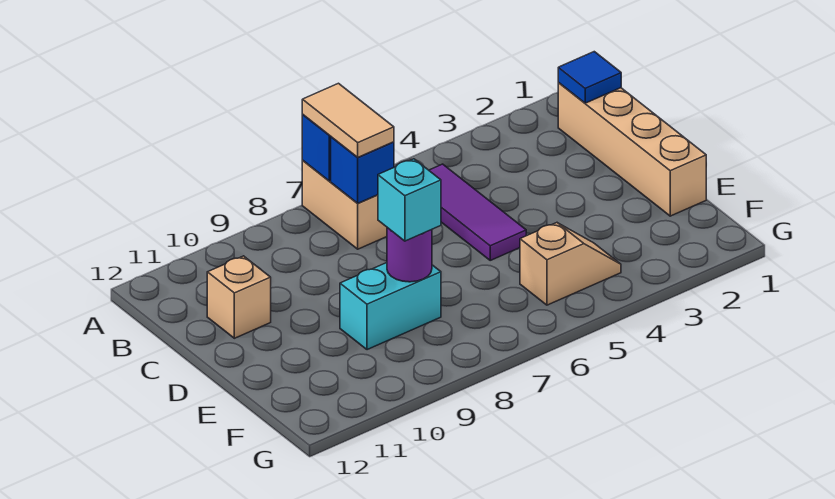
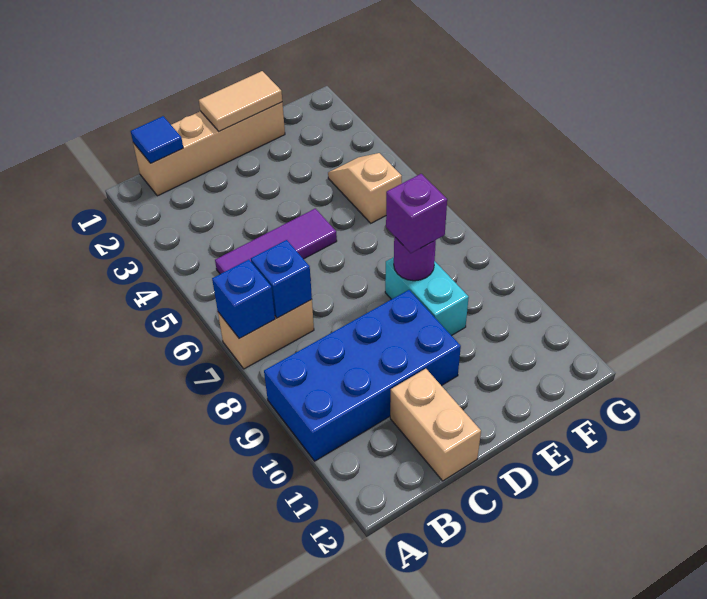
tan 1x2 tile [302,83,394,157] -> tan 1x2 tile moved to [199,71,282,131]
none -> blue 2x4 brick [264,290,461,461]
tan 1x1 brick [207,256,271,338] -> tan 1x2 brick [390,369,481,481]
cyan 1x1 brick [378,159,441,241] -> purple 1x1 brick [386,174,447,253]

